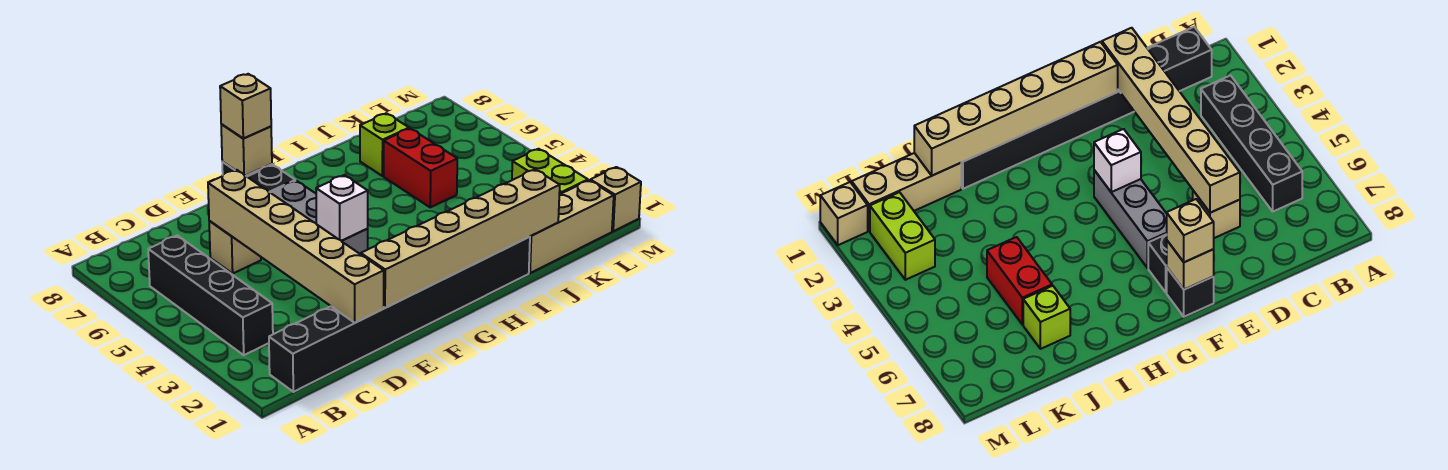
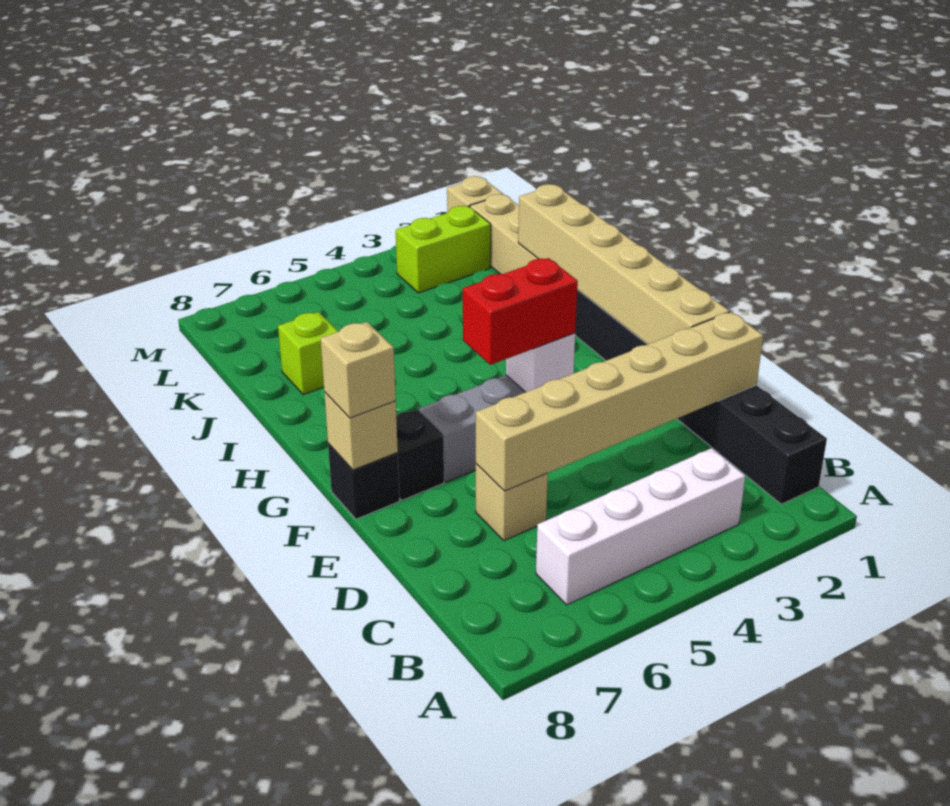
black 1x4 brick [148,235,273,355] -> white 1x4 brick [536,448,745,605]
red 1x2 brick [384,128,457,207] -> red 1x2 brick moved to [463,258,578,365]

